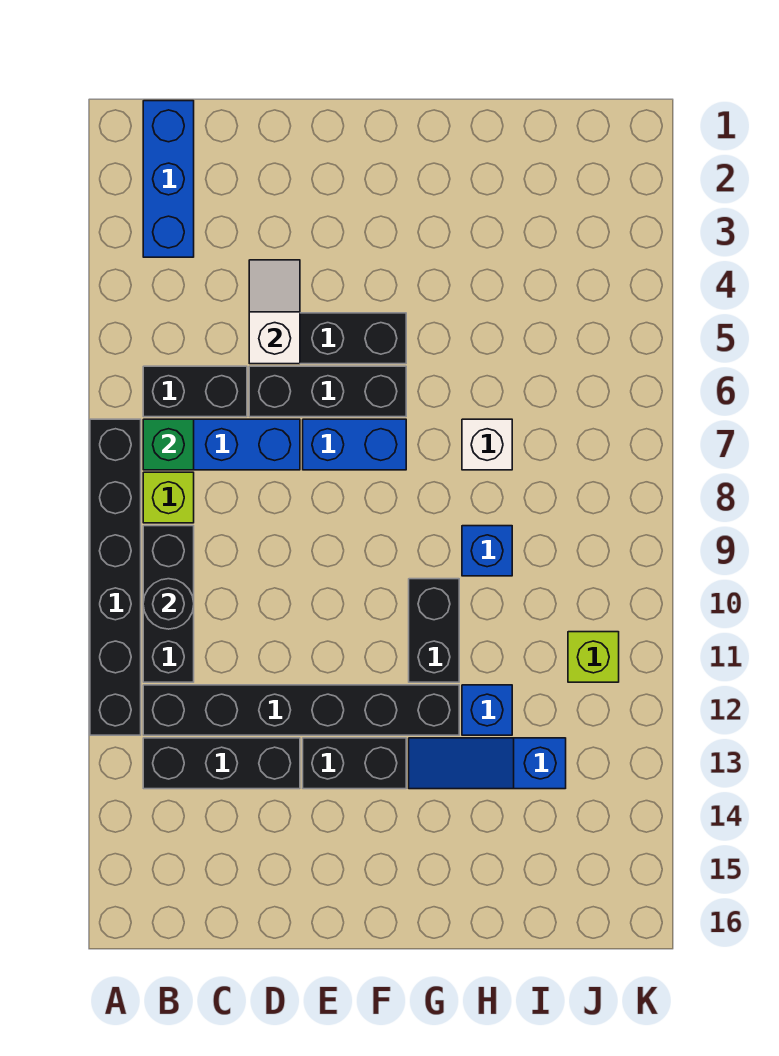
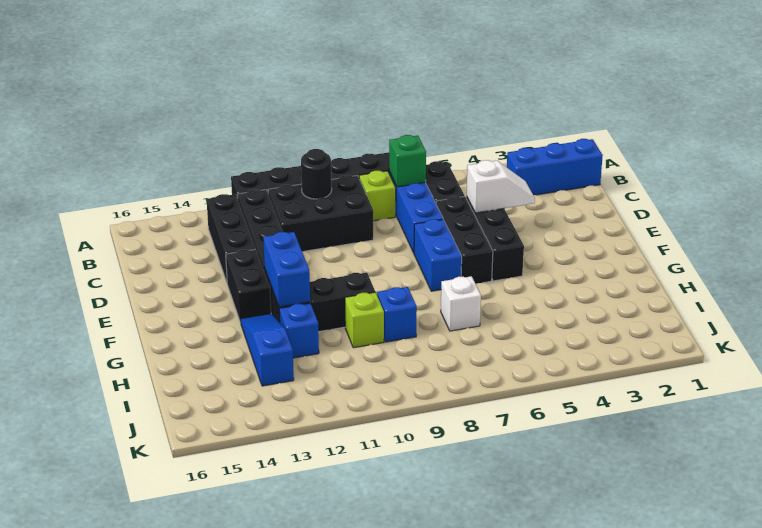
black 1x3 brick [143,526,194,682] -> black 2x3 brick [268,175,373,251]
none -> blue 1x2 brick [263,232,310,307]
lime 1x1 brick [568,632,619,682] -> lime 1x1 brick moved to [345,292,384,348]

